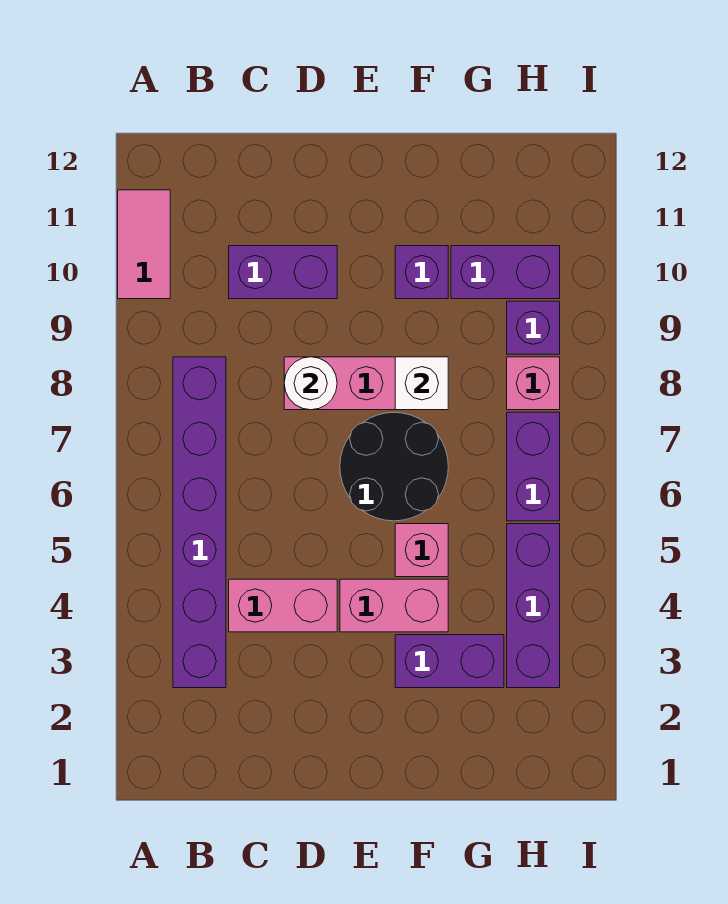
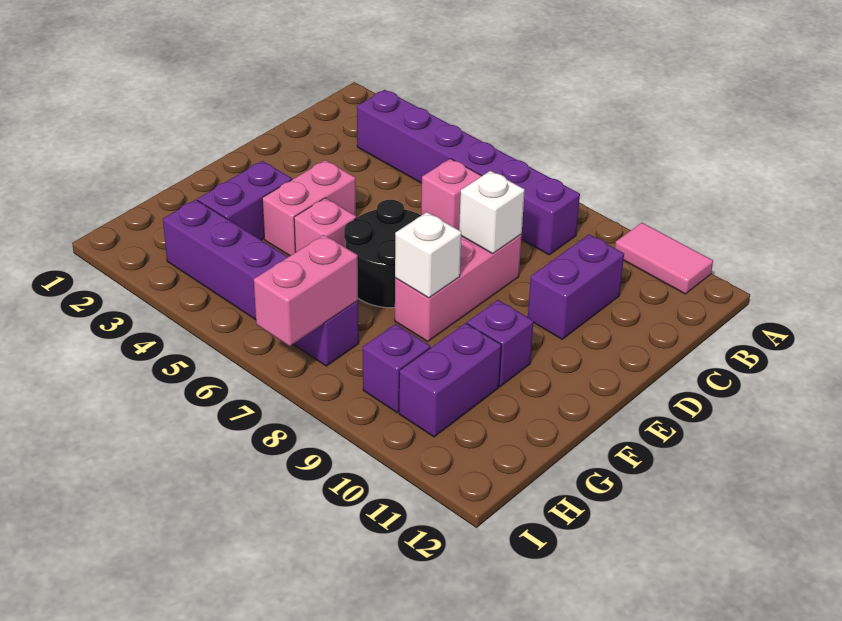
pink 1x2 brick [229,579,337,632] -> pink 1x2 brick moved to [254,235,358,346]
white 1x1 round brick [284,357,337,410] -> white 1x1 brick [459,171,525,254]
pink 1x1 brick [507,357,560,410] -> pink 1x1 brick moved to [421,159,481,230]

